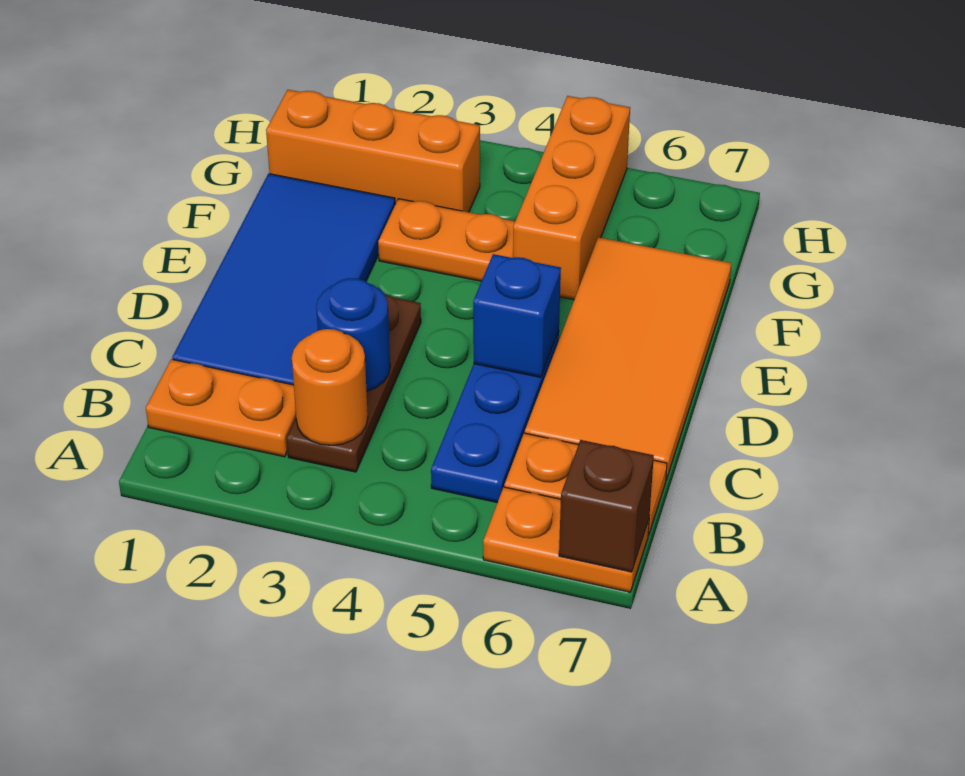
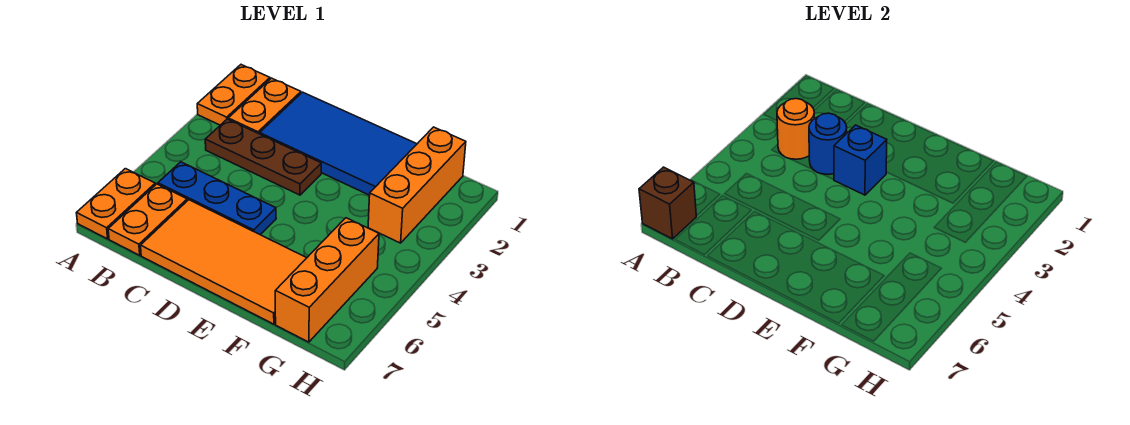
blue 1x1 brick [473,254,561,377] -> blue 1x1 brick moved to [834,125,887,195]
orange 1x2 plate [378,199,515,281] -> orange 1x2 plate moved to [197,65,270,125]
orange 1x3 brick [513,96,630,300] -> orange 1x3 brick turned to [275,218,379,342]

